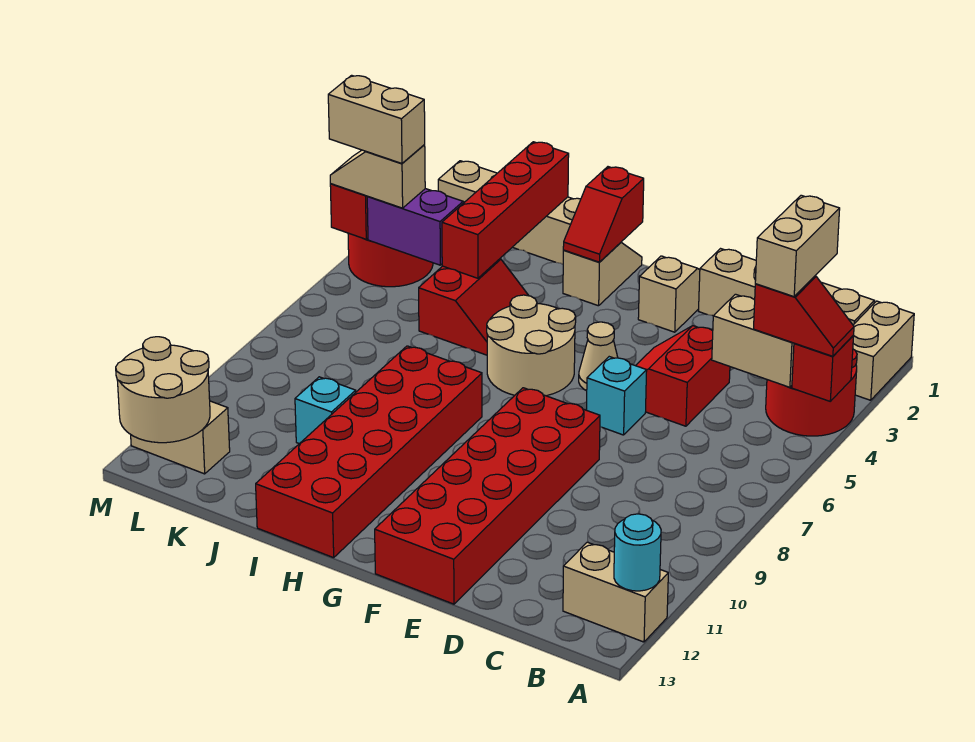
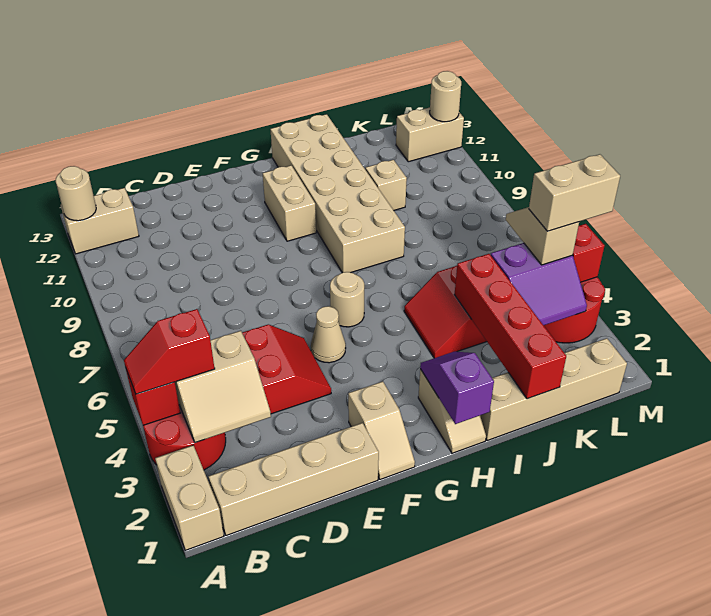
cyan 1x1 round brick [614,514,661,591] -> tan 1x1 round brick [56,166,96,221]
tan 1x2 brick [755,195,840,297] -> tan 1x2 brick moved to [263,165,316,241]
cyan 1x1 brick [587,357,647,435] -> none
red 2x6 brick [375,388,600,604] -> none
tan 2x2 round brick [487,295,576,396] -> tan 1x1 round brick [330,272,364,327]
red 1x2 slope [563,167,644,262] -> purple 1x2 slope [420,352,494,424]
red 2x6 brick [256,346,482,558] -> tan 2x6 brick [270,114,405,273]
cyan 1x1 brick [295,377,356,444] -> tan 1x1 brick [365,160,407,210]
tan 1x2 slope [330,144,425,208] -> tan 1x2 slope turned to [506,207,579,265]
tan 2x2 round brick [116,337,210,443] -> tan 1x1 round brick [430,71,461,122]

